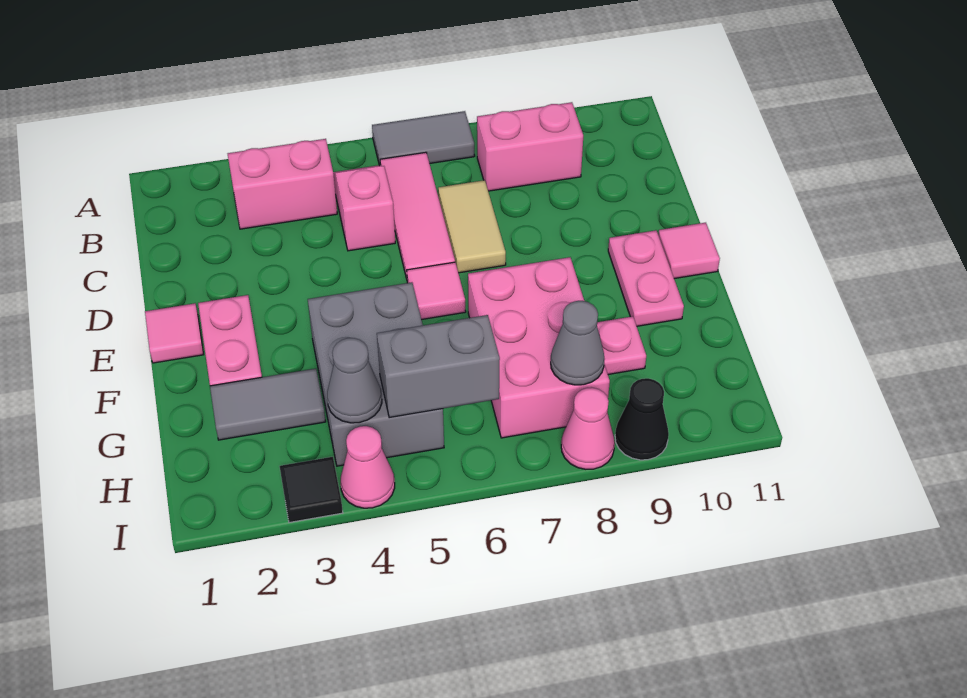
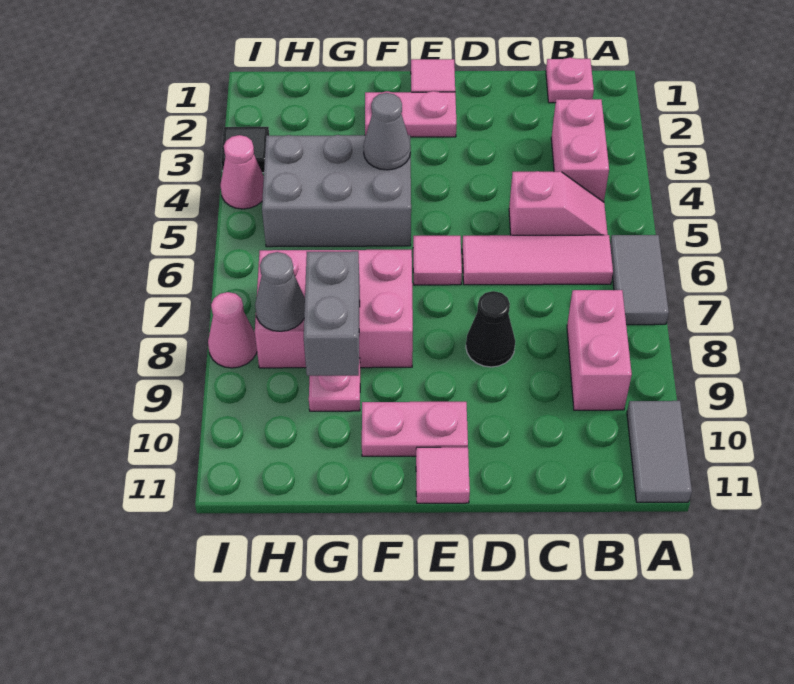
none -> pink 1x1 plate [546,58,594,103]
tan 1x2 tile [438,180,506,273] -> none
grey 1x2 tile [210,369,326,440] -> grey 1x2 tile moved to [627,401,692,502]
grey 1x1 cone [327,338,382,423] -> grey 1x1 cone moved to [363,93,411,170]
grey 1x2 brick [377,315,500,418] -> grey 1x2 brick moved to [304,251,360,376]
black 1x1 cone [615,378,669,460] -> black 1x1 cone moved to [466,291,515,367]

